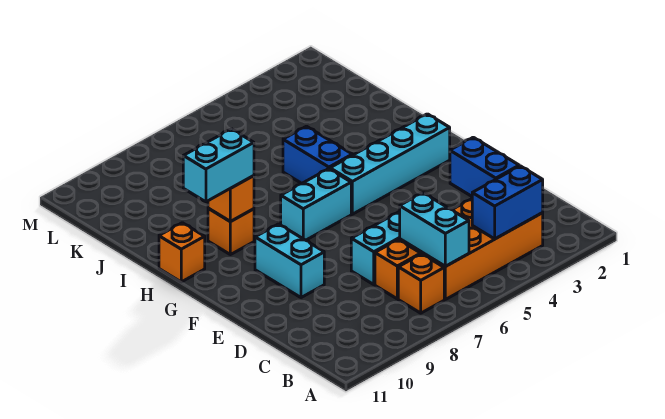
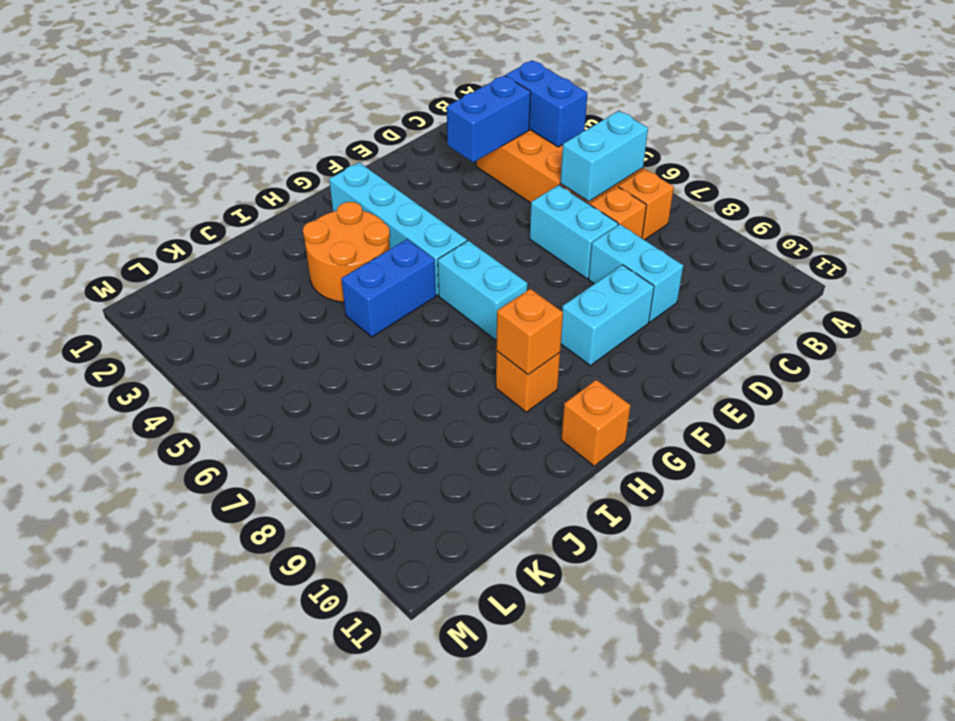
none -> orange 2x2 round brick [303,202,390,302]
cyan 1x2 brick [183,129,254,202] -> cyan 1x2 brick moved to [588,224,683,322]

